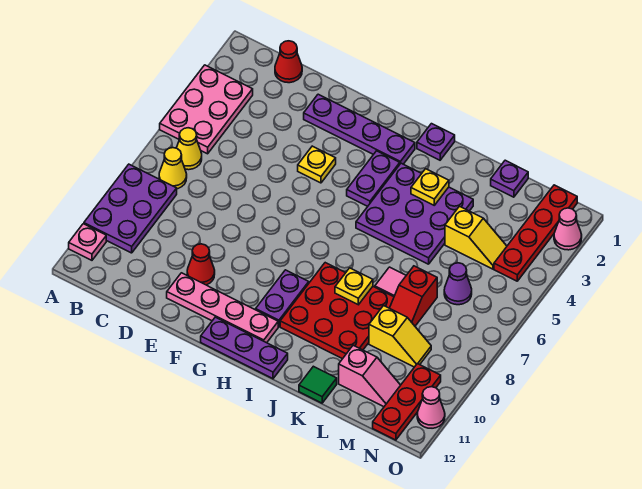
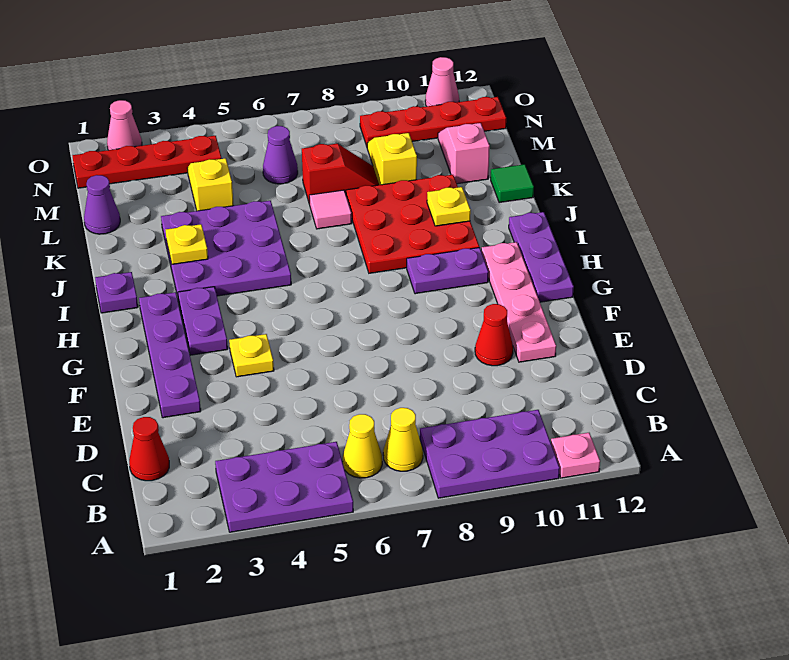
pink 2x3 plate [160,65,253,154] -> purple 2x3 plate [215,442,353,532]
purple 1x2 plate [347,151,400,206] -> purple 1x2 plate turned to [178,287,228,355]
yellow 1x1 plate [335,268,373,305] -> yellow 1x1 plate moved to [427,187,471,226]
purple 1x1 plate [491,160,528,197] -> purple 1x1 cone [84,175,120,234]
red 1x3 plate [373,364,441,440] -> red 1x4 plate [360,97,506,146]

